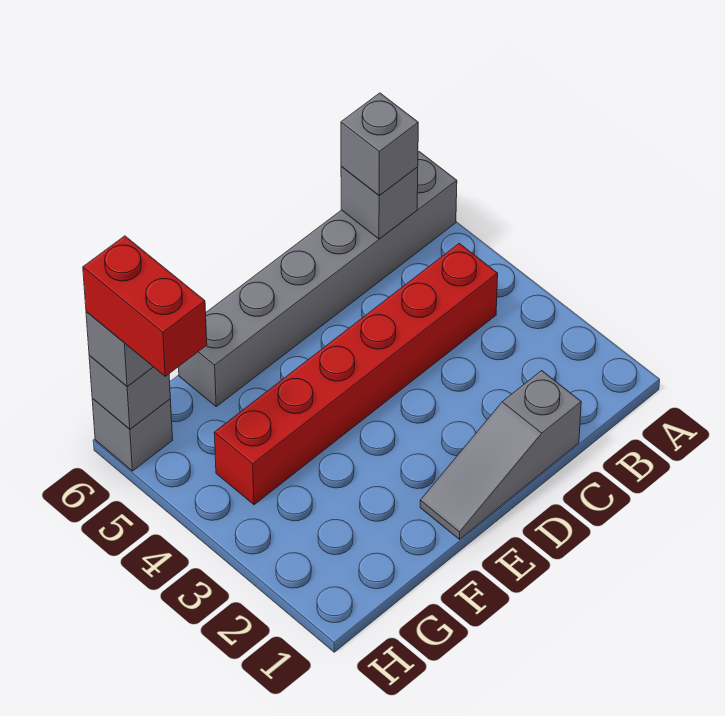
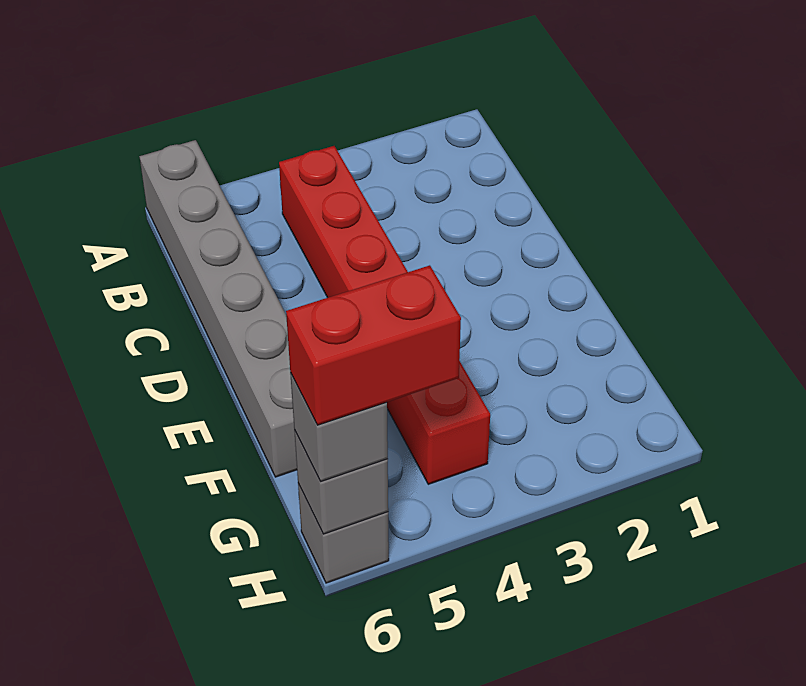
grey 1x1 brick [341,166,418,239] -> none
grey 1x1 brick [341,93,418,196] -> none
grey 1x3 slope [420,371,581,539] -> none

